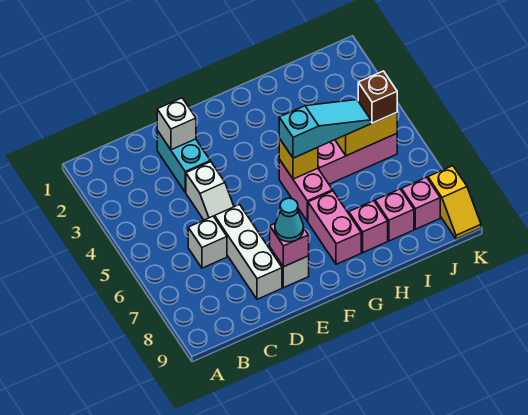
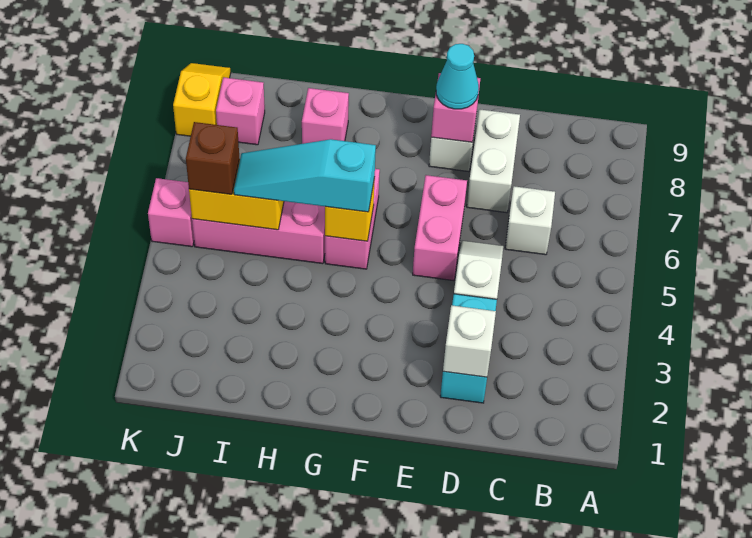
white 1x3 brick [215,205,282,299] -> white 1x2 brick [467,110,520,213]
pink 1x2 brick [308,191,361,264] -> pink 1x2 brick moved to [413,175,467,281]
pink 1x1 brick [375,189,414,241] -> pink 1x1 brick moved to [148,178,194,247]

